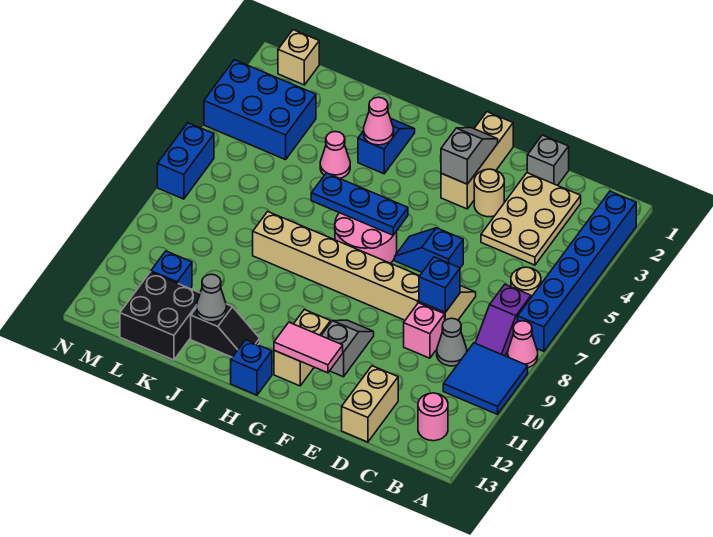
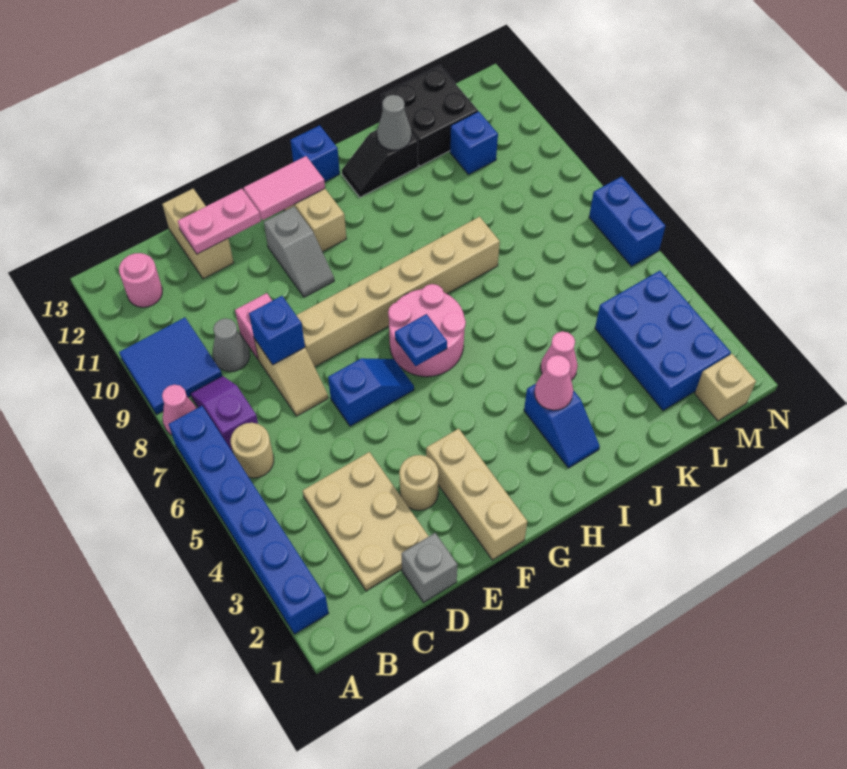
none -> pink 1x2 plate [178,189,261,254]
grey 1x2 slope [441,128,498,184] -> none
blue 1x3 plate [311,173,408,235] -> blue 1x1 plate [395,314,447,366]
blue 2x3 brick [204,60,316,160] -> blue 2x3 brick turned to [595,271,731,411]

